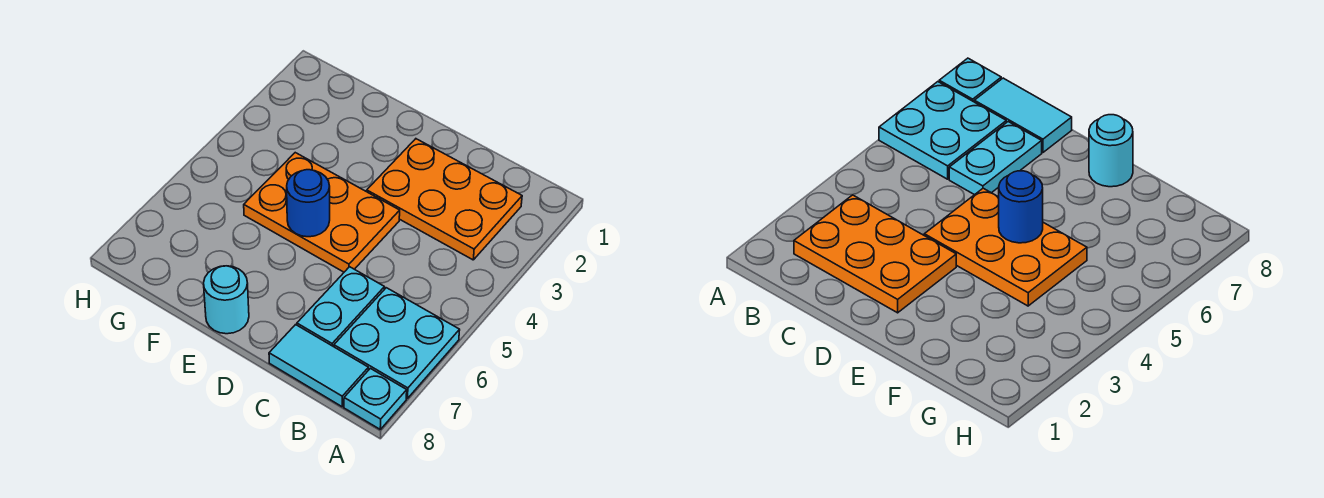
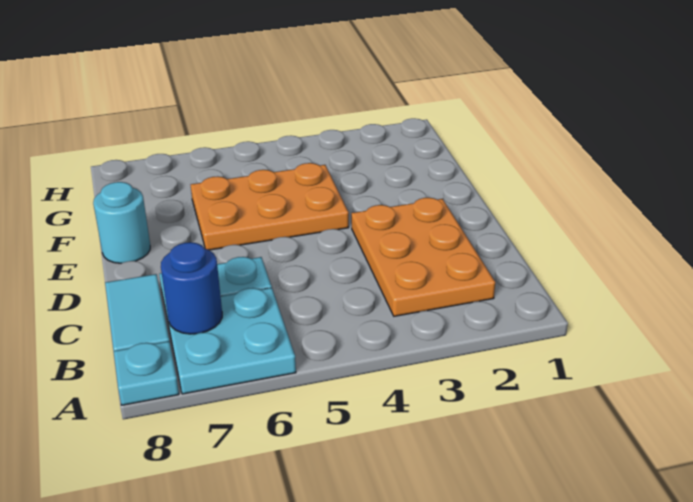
orange 2x3 plate [244,153,400,272] -> orange 2x3 plate turned to [191,163,349,250]
blue 1x1 round brick [287,170,330,237] -> blue 1x1 round brick moved to [161,242,222,334]

